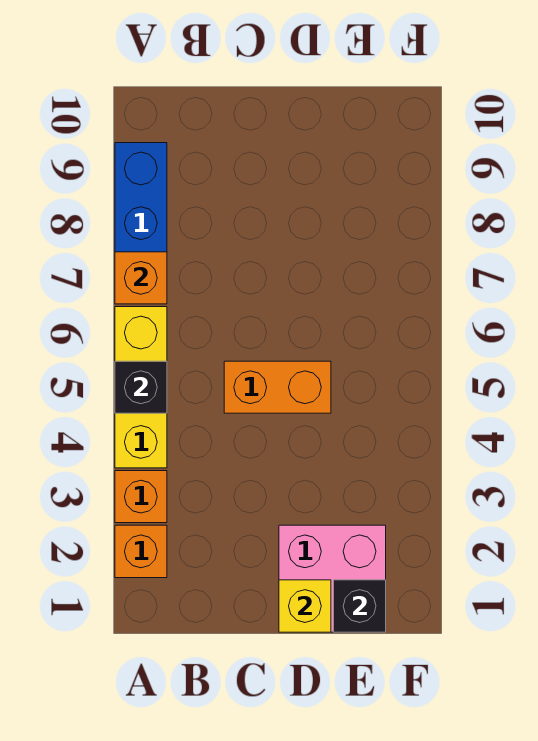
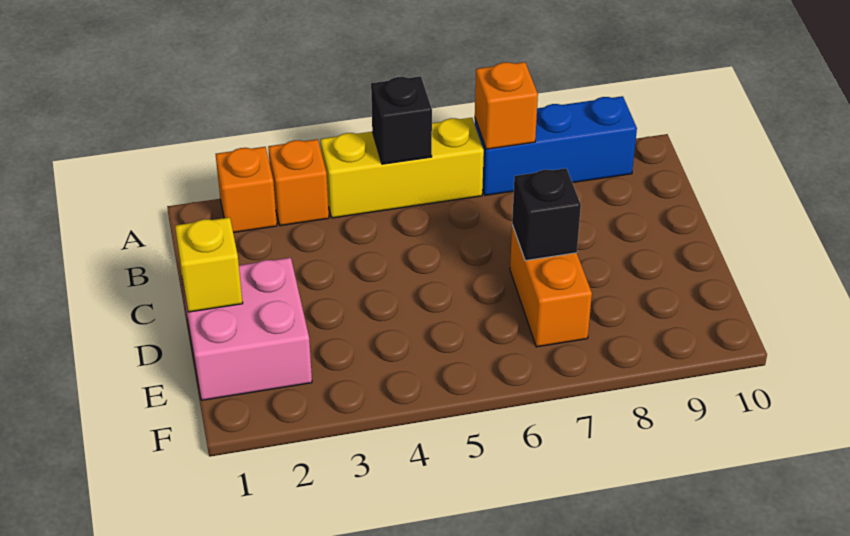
orange 1x2 brick [224,361,331,413] -> orange 1x2 brick moved to [510,225,592,347]
black 1x1 brick [334,580,386,632] -> black 1x1 brick moved to [512,168,581,261]

